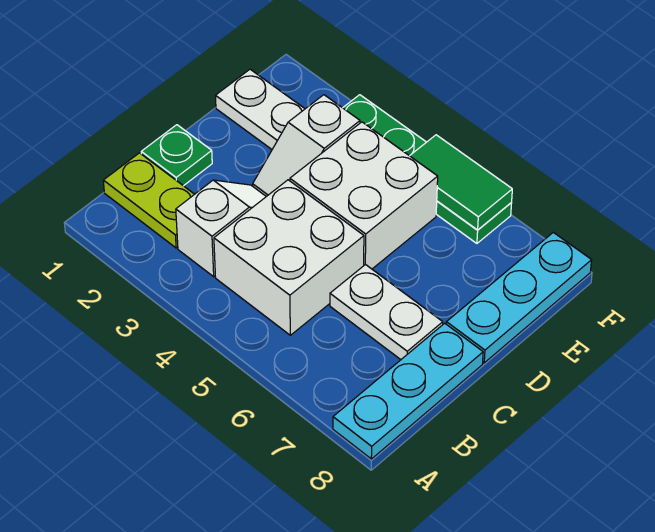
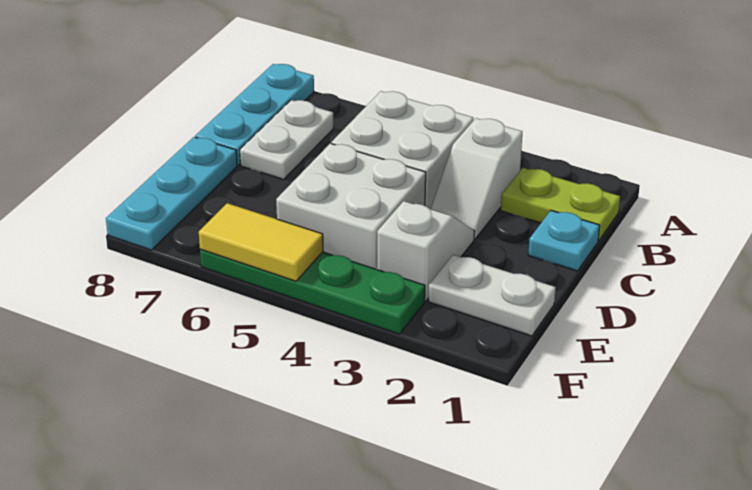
green 1x1 plate [141,125,212,186] -> cyan 1x1 plate [528,211,600,271]
white 1x2 plate [330,264,443,360] -> white 1x2 plate turned to [240,100,334,179]
green 1x2 tile [410,135,512,230] -> yellow 1x2 tile [199,203,323,281]

